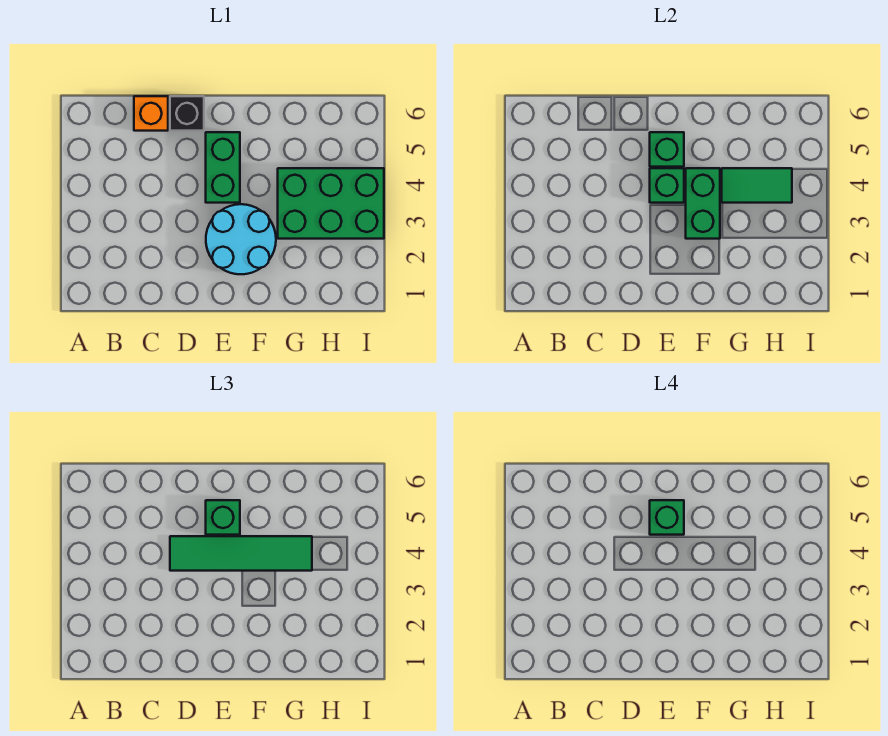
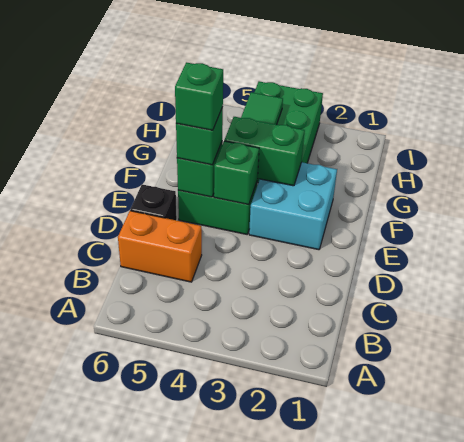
orange 1x1 brick [134,96,168,131] -> orange 1x2 brick [118,211,202,282]
green 1x4 tile [170,536,312,571] -> none
cyan 2x2 round brick [206,204,276,274] -> cyan 2x2 brick [249,162,337,250]

